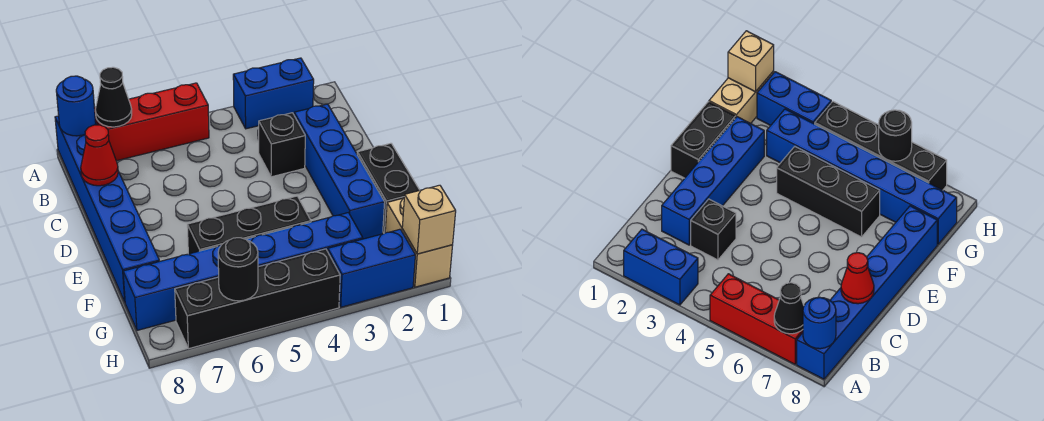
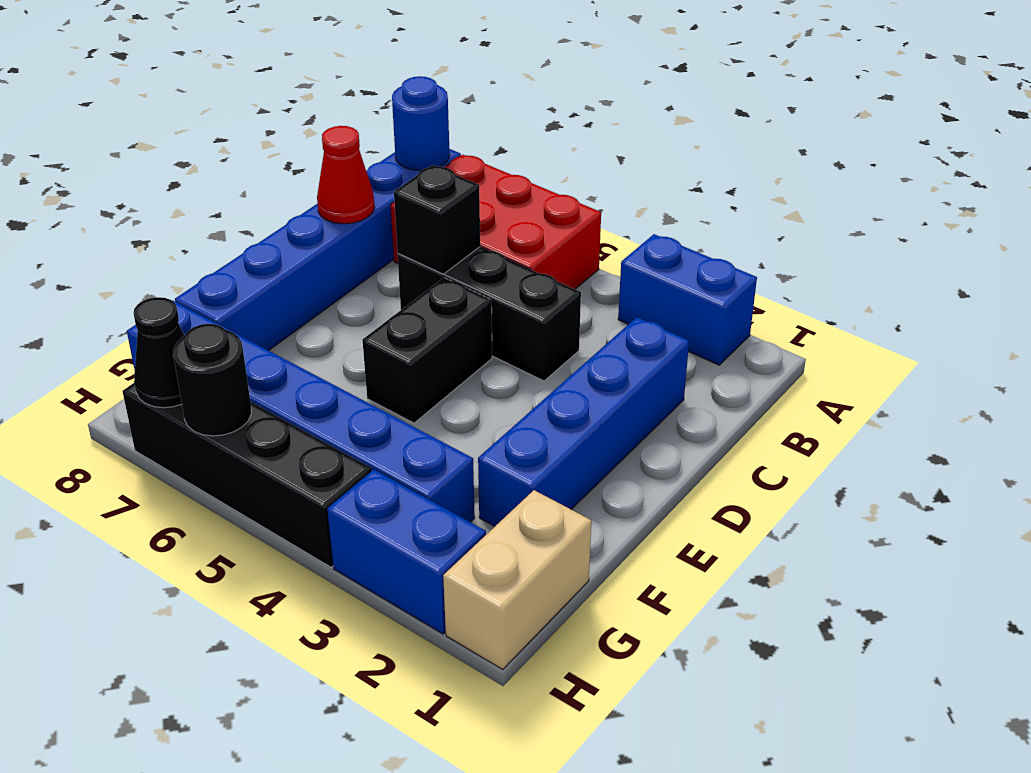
red 1x3 brick [94,83,209,161] -> red 2x3 brick [391,155,601,289]
black 1x1 cone [95,67,132,127] -> black 1x1 cone moved to [133,297,184,408]
black 1x1 brick [259,113,305,177] -> black 1x1 brick moved to [394,165,480,274]
black 1x2 brick [357,143,419,233] -> black 1x2 brick moved to [363,278,492,423]
black 1x3 brick [187,196,311,254] -> black 1x3 brick moved to [398,247,581,381]
tan 1x1 brick [402,185,456,254] -> none

